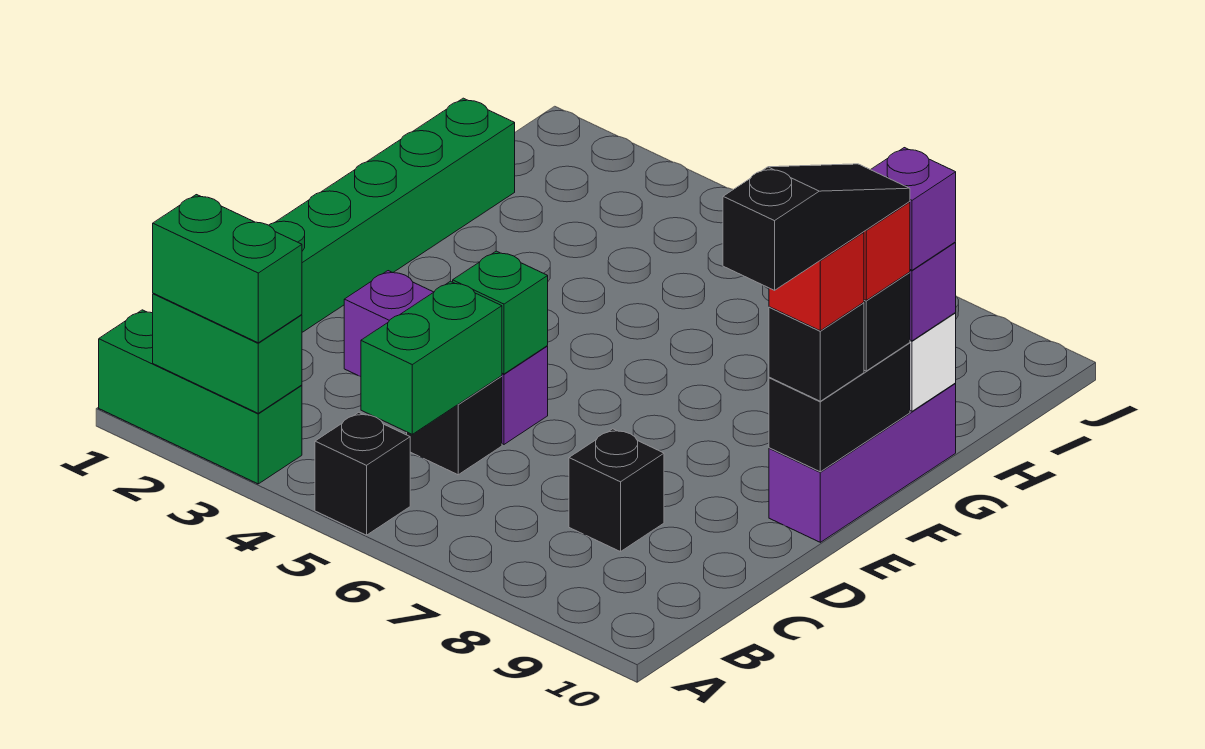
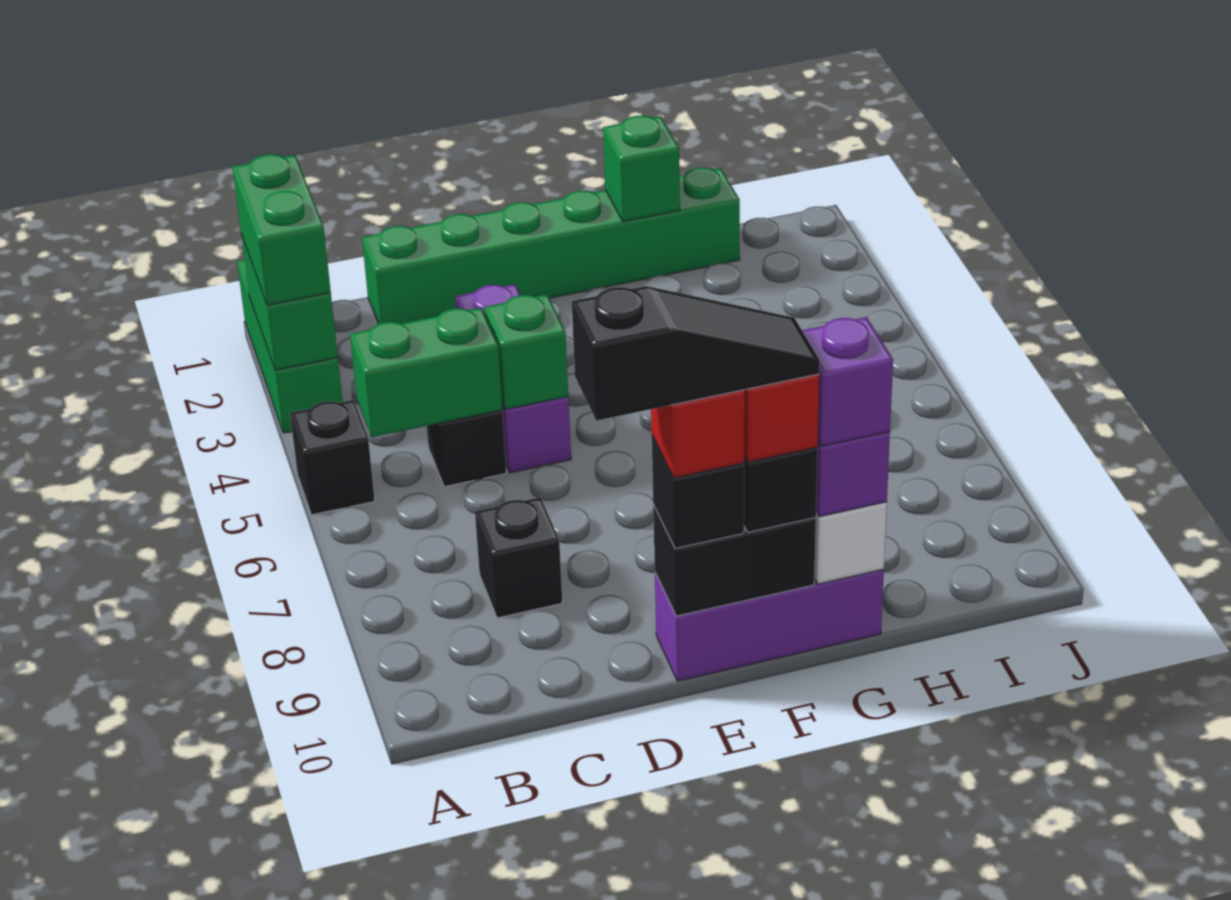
none -> green 1x1 brick [603,116,680,222]

